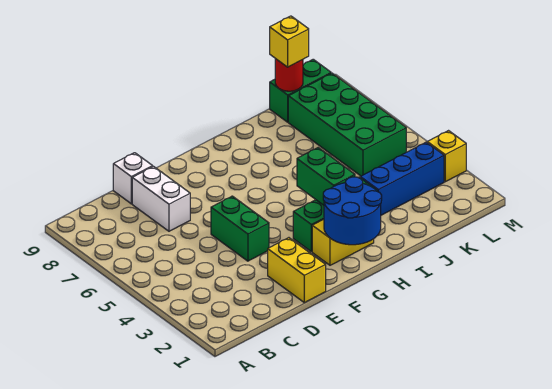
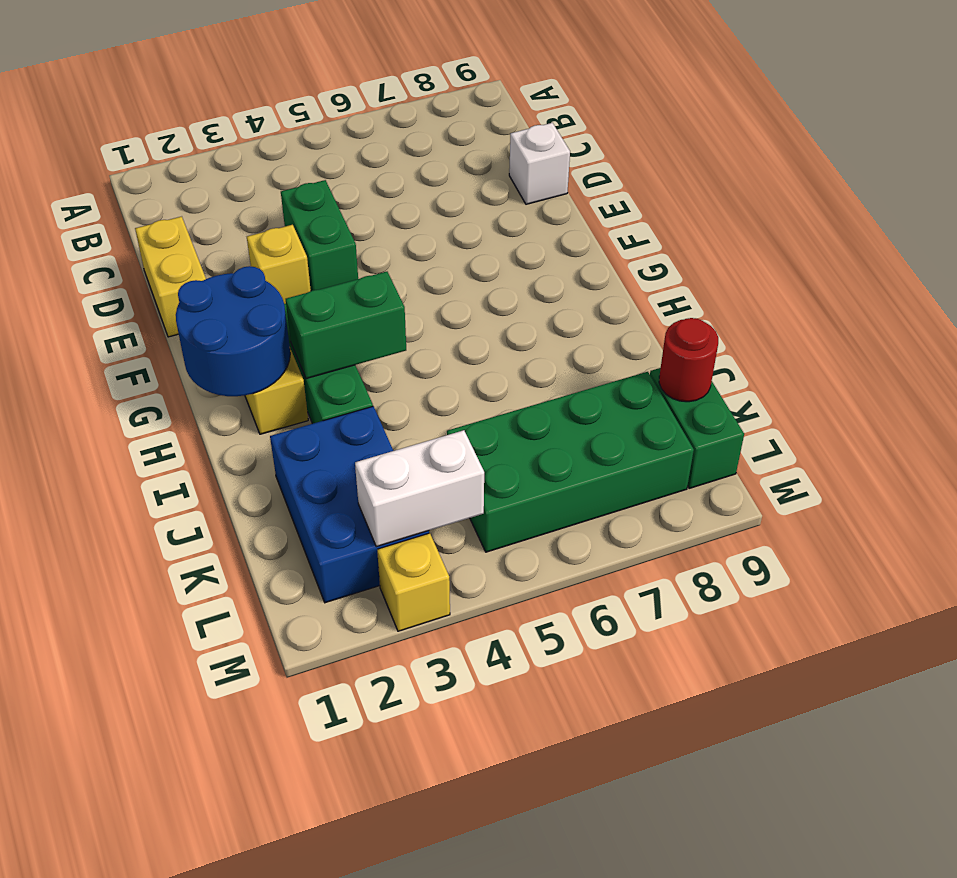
white 1x2 brick [132,166,190,231] -> white 1x2 brick moved to [355,430,484,547]
yellow 1x2 brick [268,238,326,303] -> yellow 1x2 brick turned to [135,216,206,337]
green 1x2 brick [211,196,269,261] -> green 1x2 brick turned to [281,180,358,291]
blue 1x3 brick [360,142,444,215] -> blue 2x3 brick [270,406,429,603]
yellow 1x1 brick [270,16,309,67] -> yellow 1x1 brick moved to [247,225,311,304]

